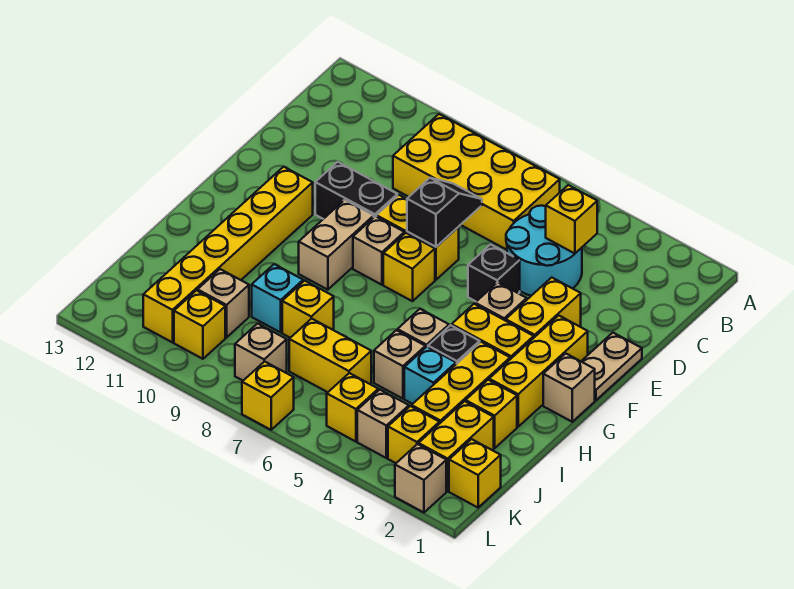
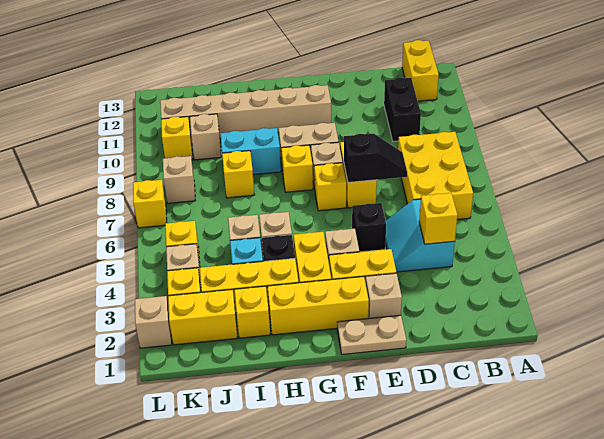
yellow 2x4 brick [393,114,560,250] -> yellow 2x3 brick [398,132,473,219]
cyan 2x2 round brick [506,206,582,296] -> cyan 2x2 slope [385,199,455,272]
black 1x2 brick [315,162,397,219] -> black 1x2 brick moved to [384,77,421,141]
yellow 1x6 brick [143,167,313,342] -> tan 1x6 brick [160,85,331,140]
tan 1x1 brick [543,353,595,422] -> tan 1x1 brick moved to [366,273,402,318]
cyan 1x1 brick [252,264,303,332] -> cyan 1x2 brick [220,128,281,175]
yellow 1x2 brick [289,319,371,392] -> yellow 1x2 brick moved to [402,40,439,101]
yellow 1x1 brick [449,439,501,508] -> yellow 1x1 brick moved to [281,145,313,192]

